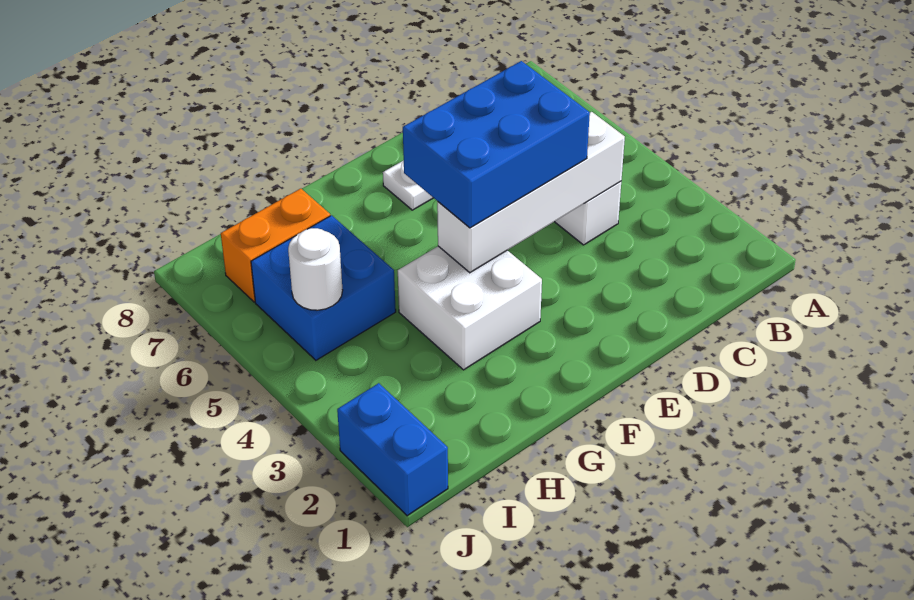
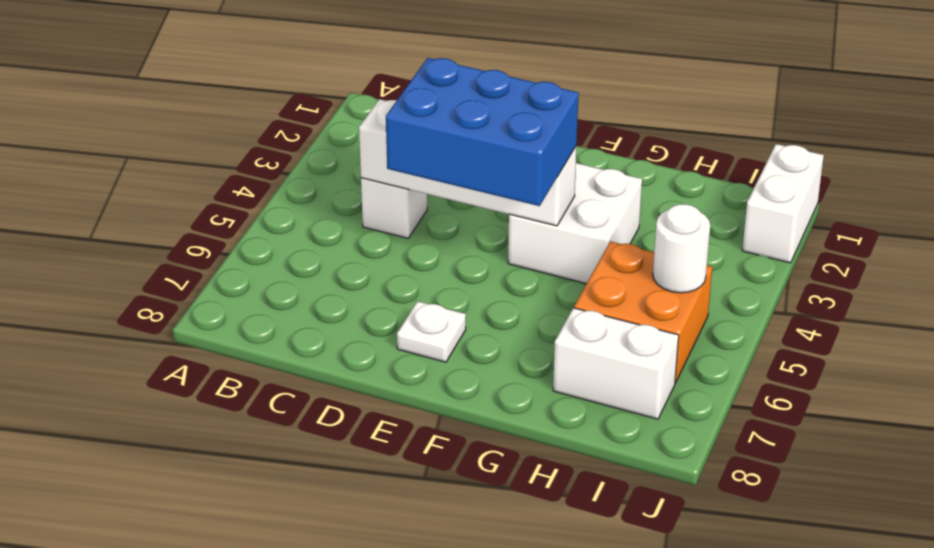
blue 2x2 brick [251,215,396,360] -> orange 2x2 brick [574,241,712,383]
orange 1x2 brick [221,189,330,302] -> white 1x2 brick [553,308,679,419]
blue 1x2 brick [337,383,448,516] -> white 1x2 brick [742,144,824,263]

